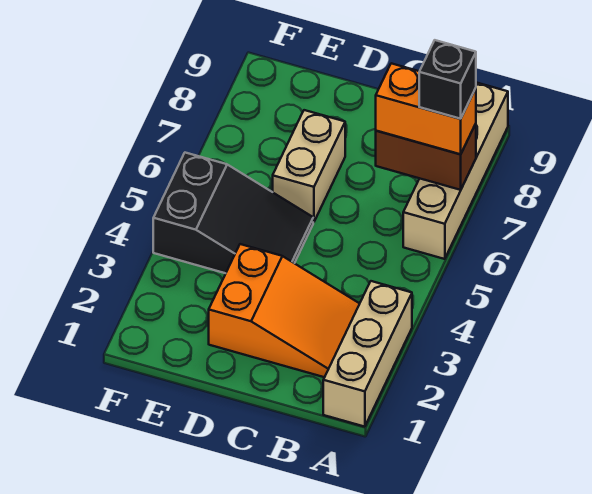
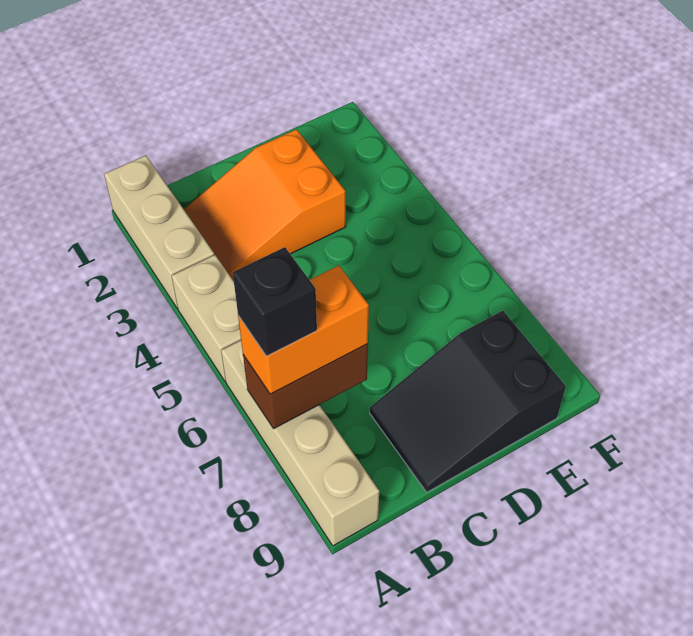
black 2x3 slope [153,153,313,273] -> black 2x3 slope moved to [370,311,566,492]
tan 1x2 brick [273,110,345,222] -> tan 1x2 brick moved to [172,255,241,381]

